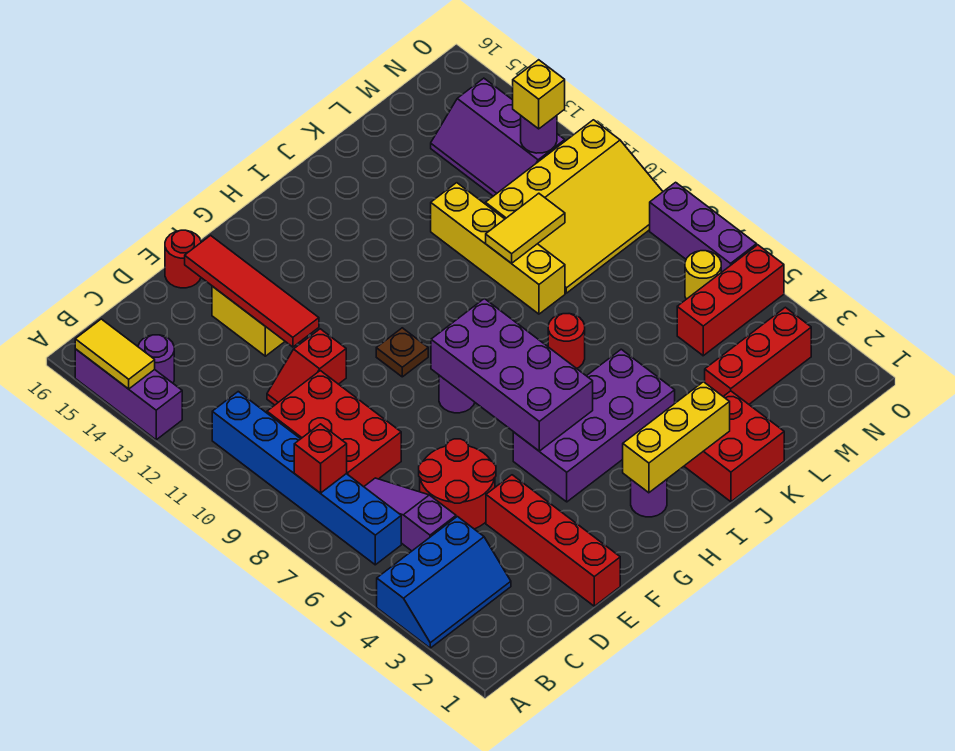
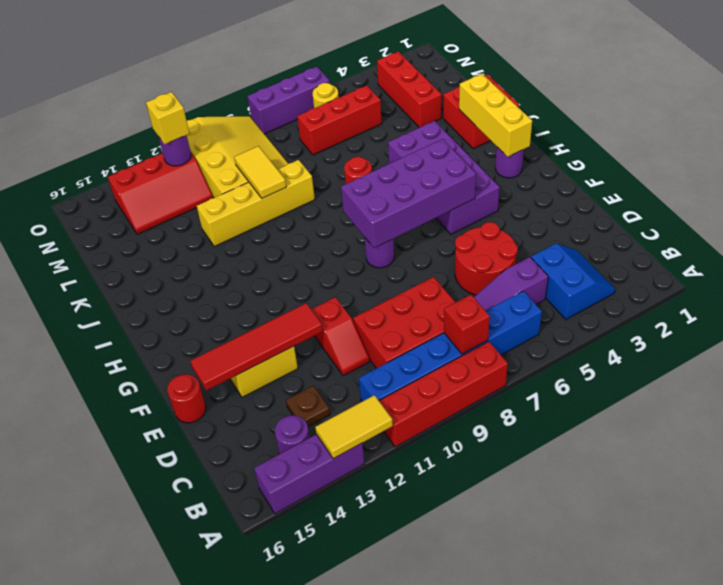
blue 2x3 slope [377,517,511,648] -> blue 2x2 slope [531,244,615,319]
yellow 1x2 tile [75,319,155,389] -> yellow 1x2 tile moved to [315,395,393,459]
red 1x4 brick [486,475,620,606] -> red 1x4 brick moved to [379,342,508,447]
brown 1x1 plate [376,328,428,377] -> brown 1x1 plate moved to [286,386,330,426]
red 1x3 brick [677,245,784,356] -> red 1x3 brick turned to [297,86,382,155]
purple 2x3 slope [431,78,565,196] -> red 2x3 slope [108,153,213,234]

